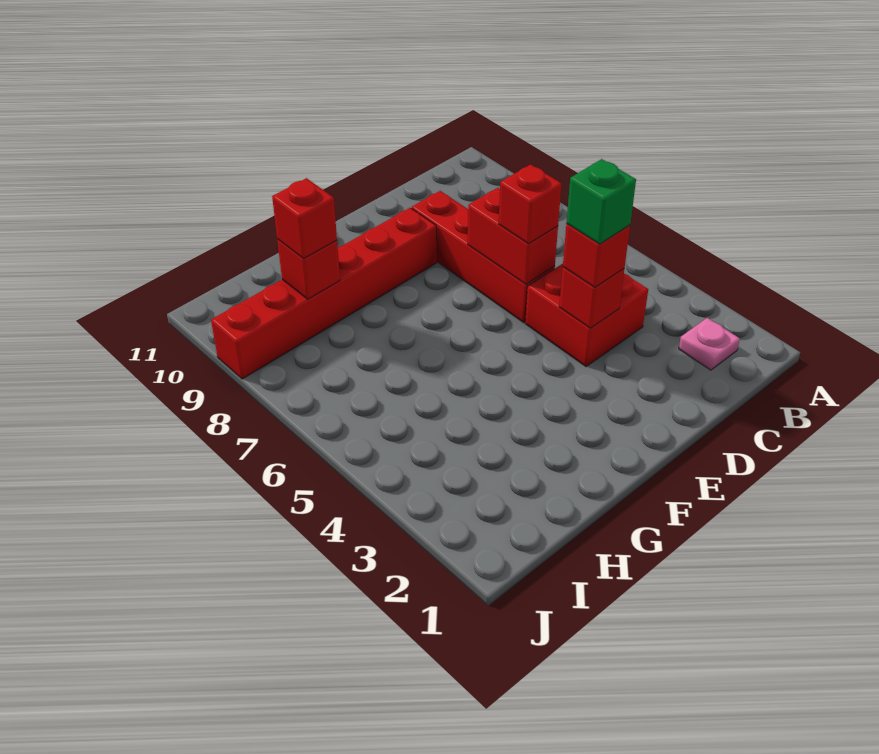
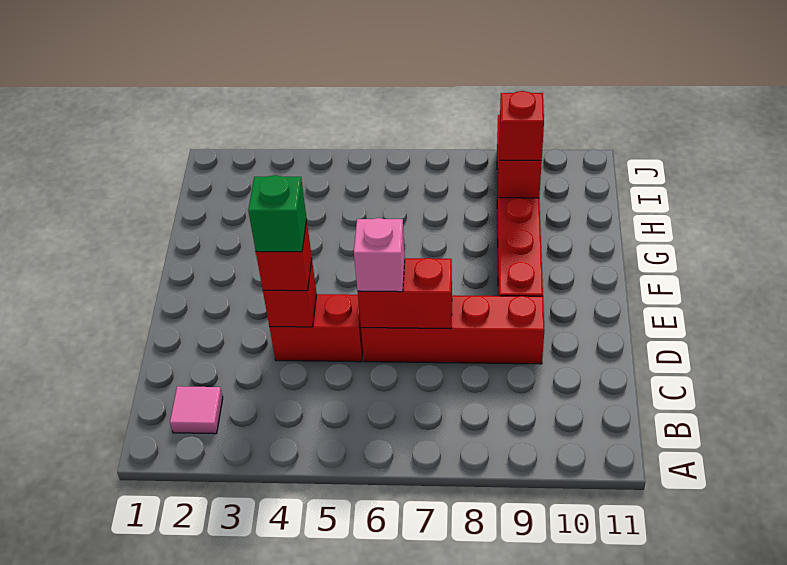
pink 1x1 plate [679,318,740,370] -> pink 1x1 tile [170,386,223,434]
red 2x2 brick [525,264,648,367] -> red 1x2 brick [269,294,363,362]
red 1x1 brick [499,164,562,244] -> pink 1x1 brick [354,218,405,292]

